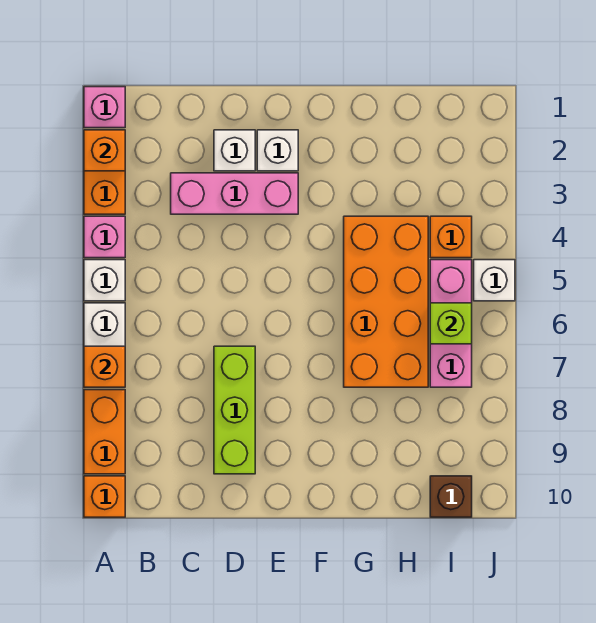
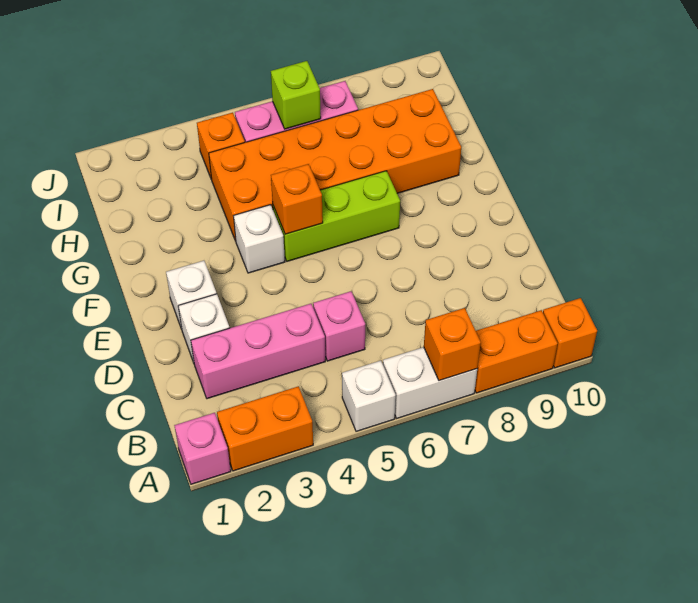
orange 1x1 brick [84,130,125,171] -> orange 1x1 brick moved to [271,164,323,234]
pink 1x1 brick [84,216,125,258] -> pink 1x1 brick moved to [313,291,365,361]
pink 1x3 brick [171,173,298,214] -> pink 1x3 brick turned to [191,304,325,399]
lime 1x3 brick [214,346,255,474] -> lime 1x3 brick moved to [273,171,400,261]
orange 2x4 brick [344,216,428,387] -> orange 2x6 brick [209,89,461,241]
brown 1x1 brick [430,476,472,517] -> none
white 1x1 brick [474,260,515,301] -> white 1x1 brick moved to [234,205,285,273]

